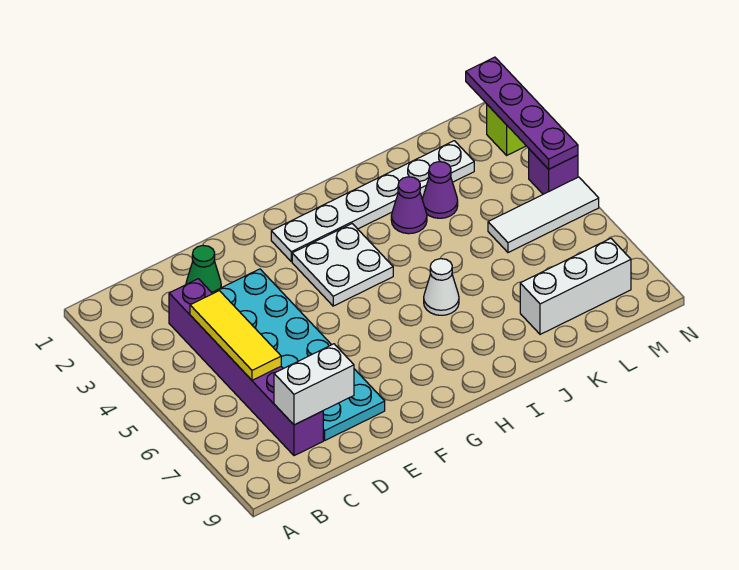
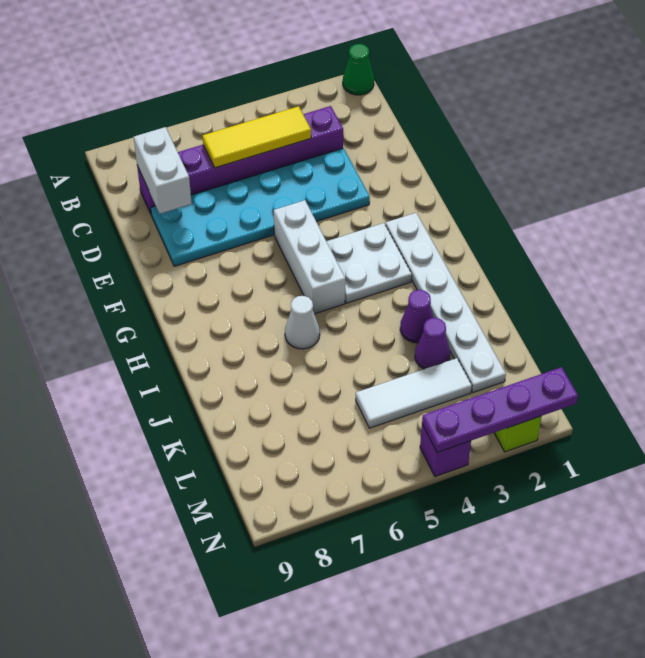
green 1x1 cone [186,245,221,292] -> green 1x1 cone moved to [343,44,374,95]
white 1x3 brick [520,238,631,334] -> white 1x3 brick moved to [274,200,345,314]
white 1x3 tile [488,177,599,253] -> white 1x3 tile turned to [356,358,472,428]

